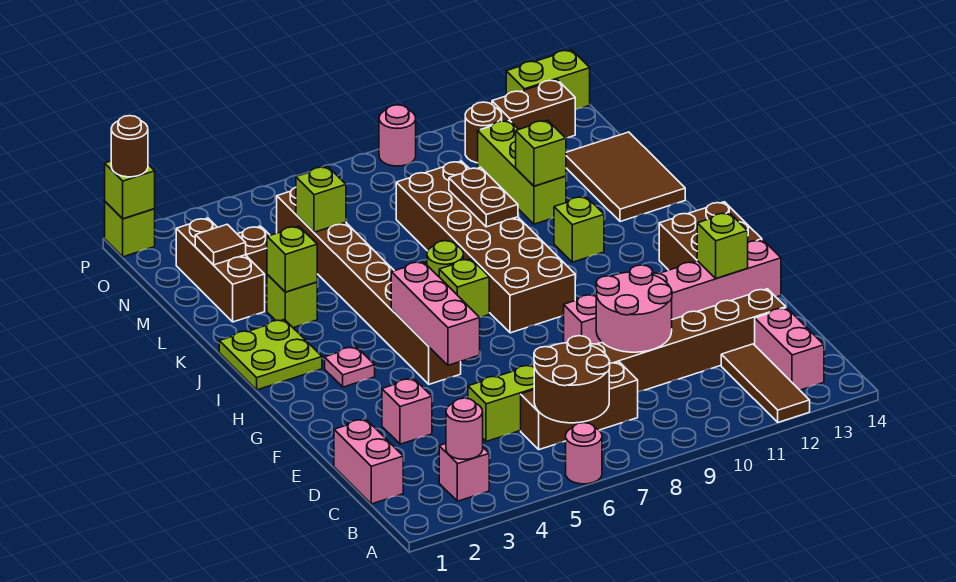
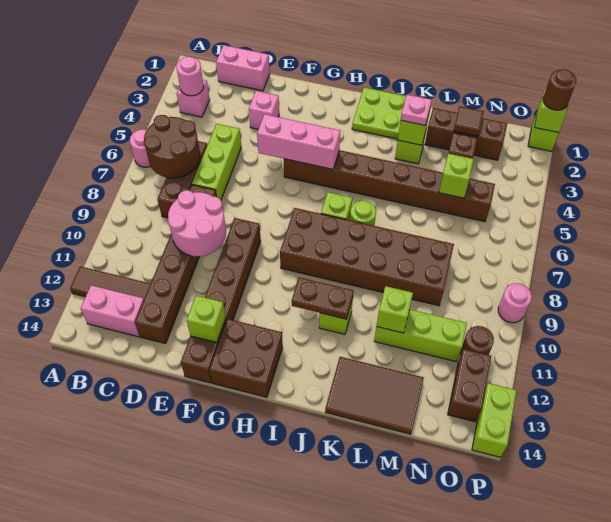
pink 1x6 brick [564,240,781,344] -> brown 1x6 brick [181,218,261,383]
pink 1x1 plate [325,347,375,387] -> pink 1x1 plate moved to [401,95,432,125]
brown 1x2 plate [449,167,518,227] -> brown 1x2 plate moved to [292,277,354,319]

